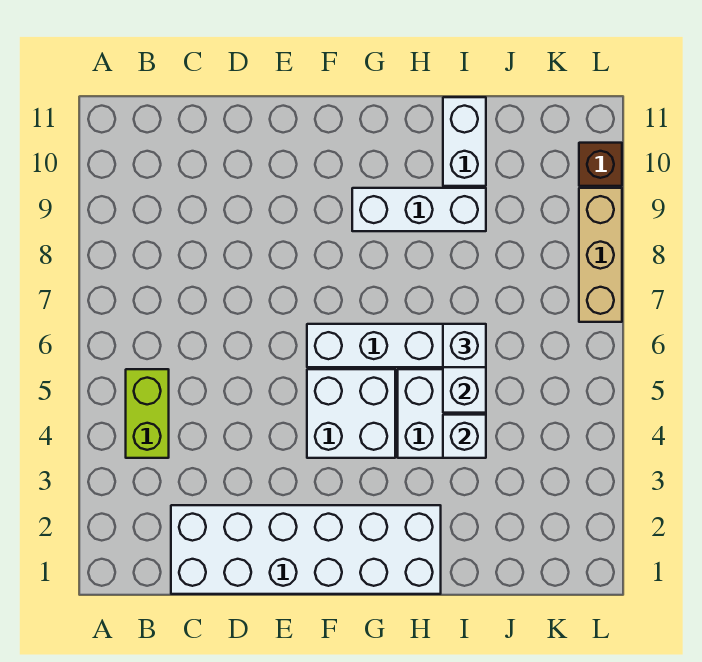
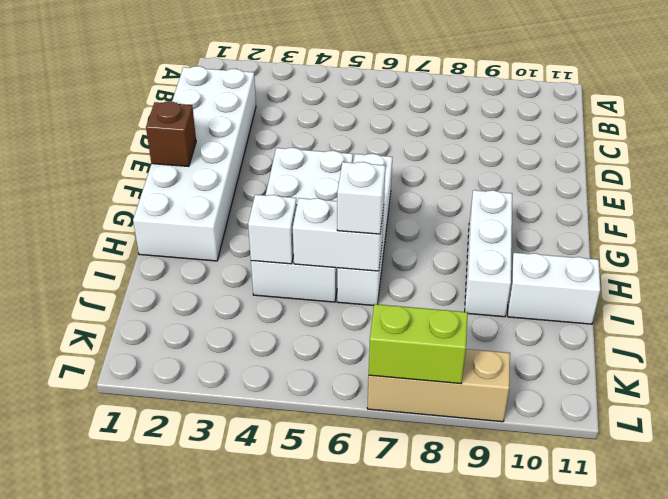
lime 1x2 brick [126,369,169,458] -> lime 1x2 brick moved to [369,304,468,383]
brown 1x1 brick [579,143,622,186] -> brown 1x1 brick moved to [146,101,196,166]

